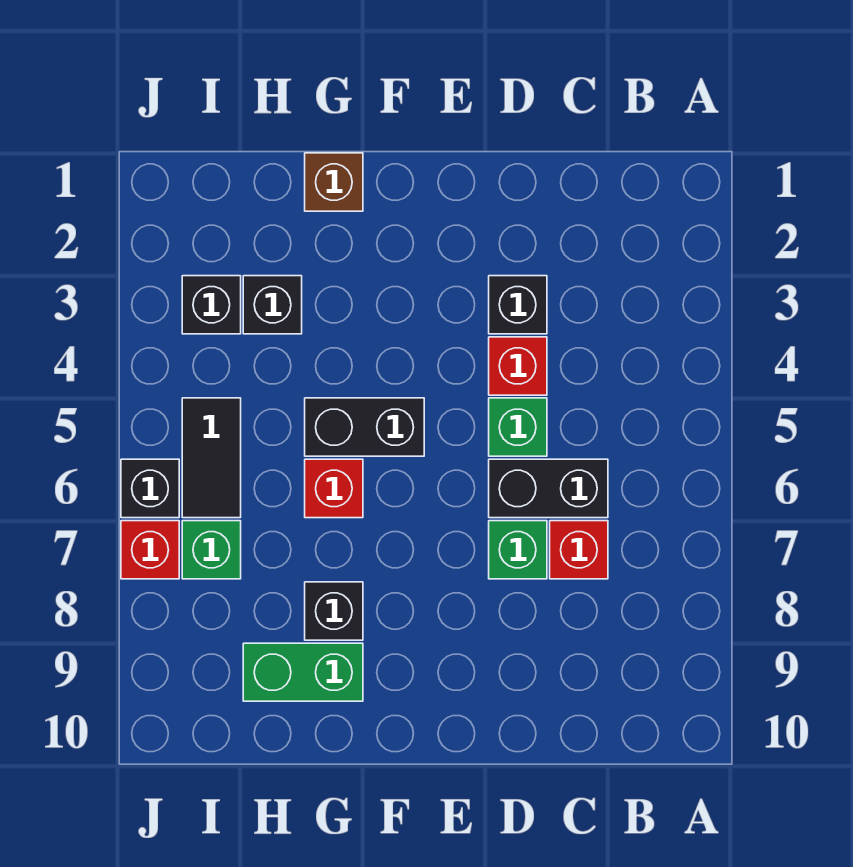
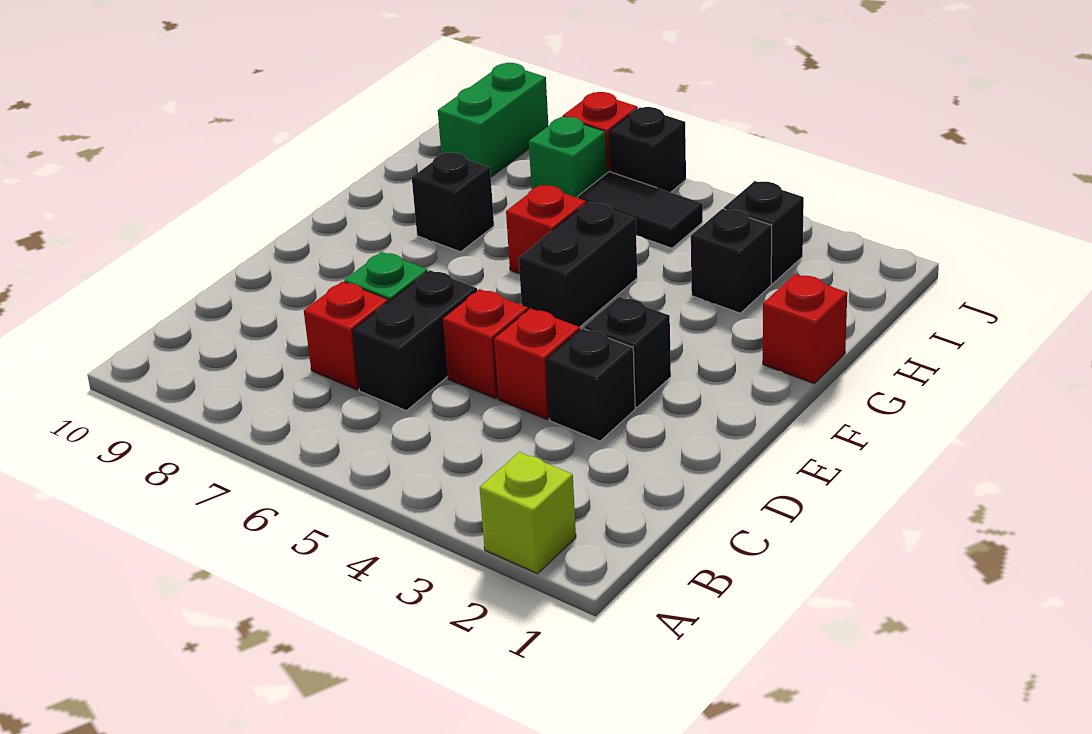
none -> lime 1x1 brick [480,452,576,574]
green 1x1 brick [489,398,547,456] -> red 1x1 brick [443,289,528,399]
none -> black 1x1 brick [584,297,671,408]
brown 1x1 brick [305,153,363,211] -> red 1x1 brick [763,274,847,384]
green 1x2 brick [243,643,363,701] -> green 1x2 brick moved to [438,63,548,177]

